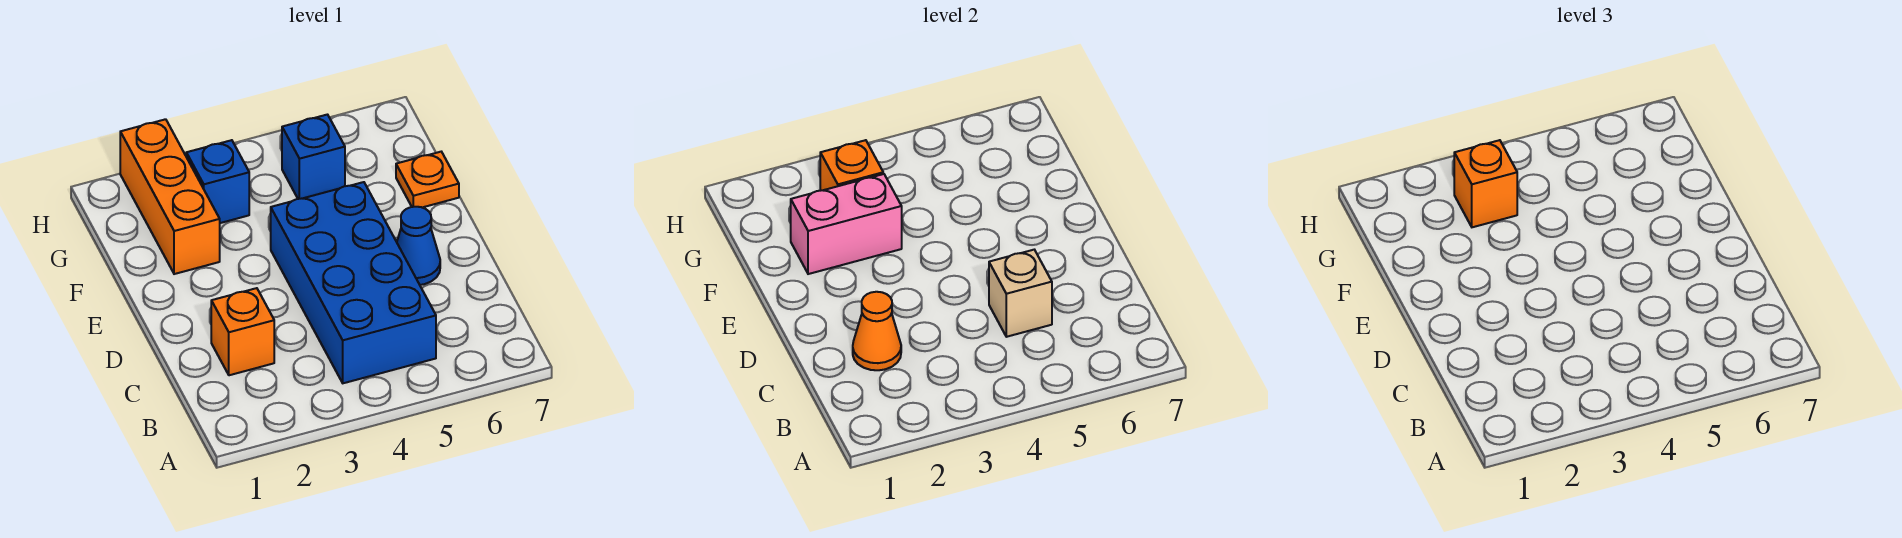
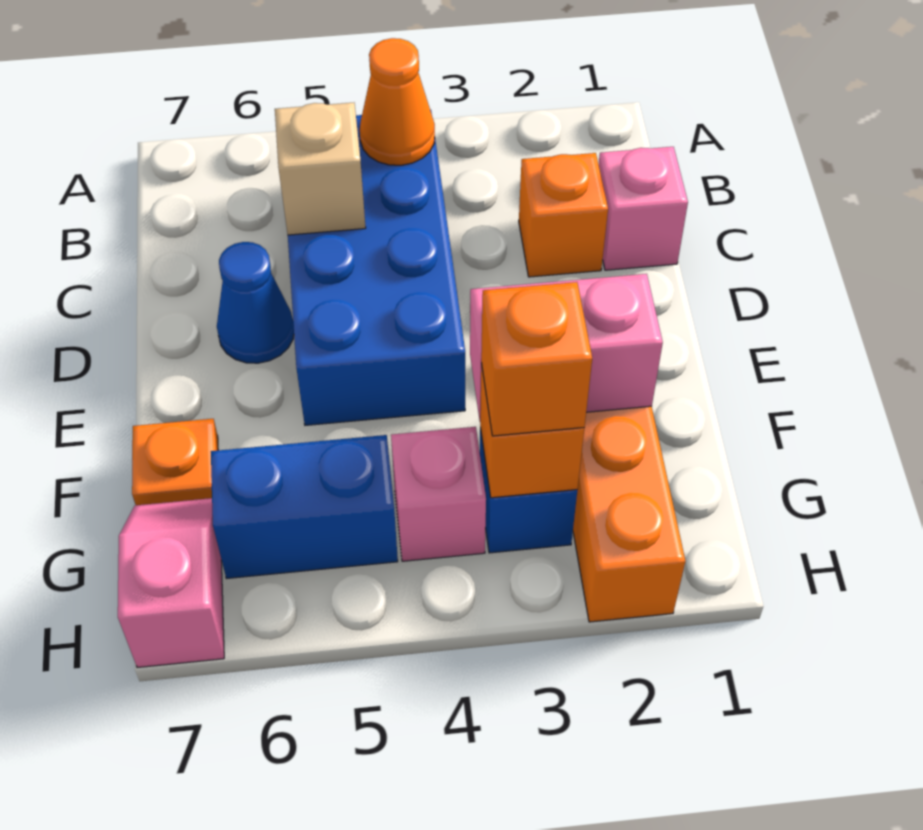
none -> pink 1x1 brick [599,147,688,270]
orange 1x1 cone [853,292,901,370] -> orange 1x1 cone moved to [360,38,435,165]
none -> pink 1x1 brick [391,427,486,561]
blue 1x1 brick [282,115,345,199] -> blue 1x2 brick [211,435,398,579]
none -> pink 1x2 slope [118,498,224,668]

